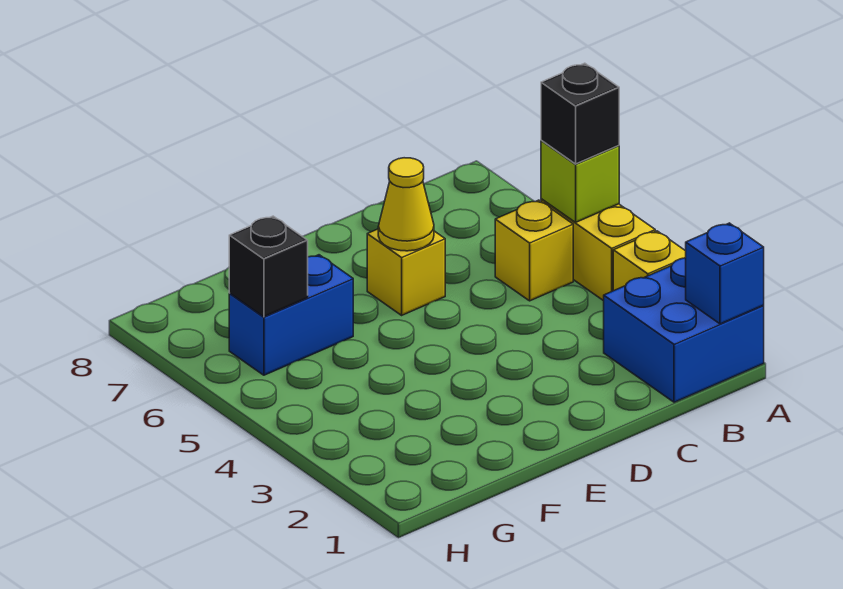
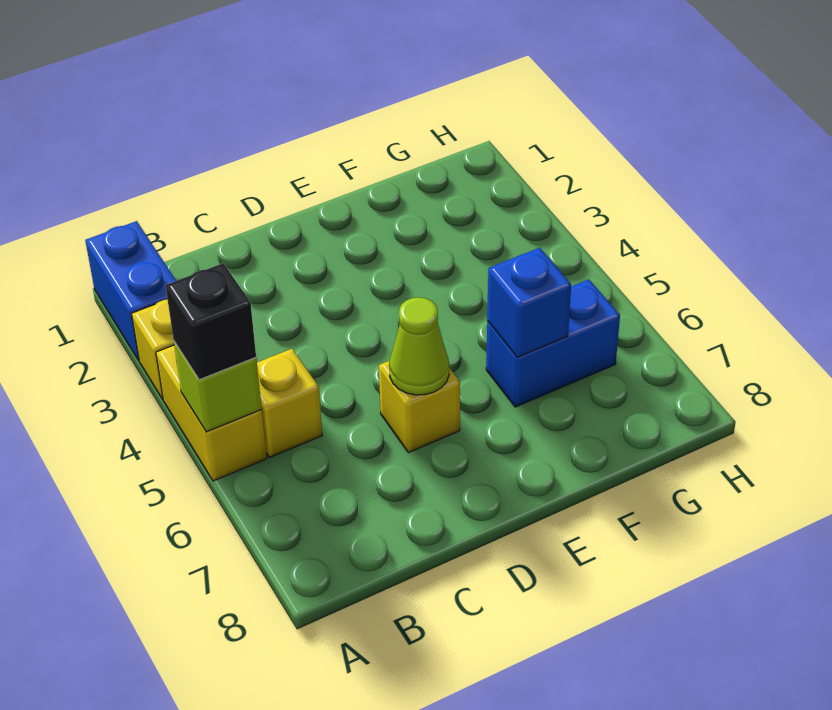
blue 2x2 brick [604,258,764,402] -> blue 1x2 brick [85,221,176,360]
blue 1x1 brick [686,223,764,324] -> blue 1x1 brick moved to [487,248,571,357]
yellow 1x1 cone [378,158,434,251] -> lime 1x1 cone [389,297,449,395]
black 1x1 brick [229,216,308,317] -> none

